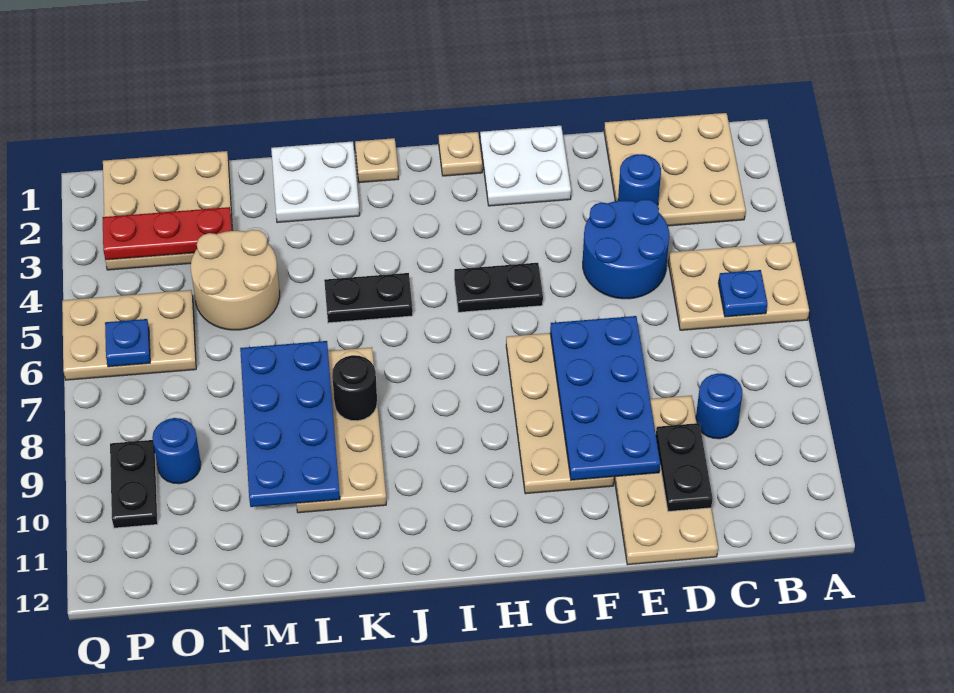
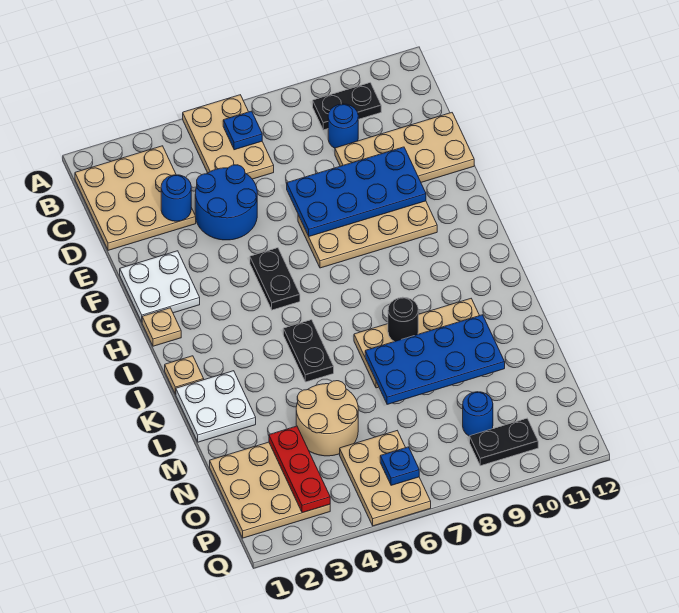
black 1x2 plate [656,423,713,512] -> black 1x2 plate moved to [313,83,381,130]

